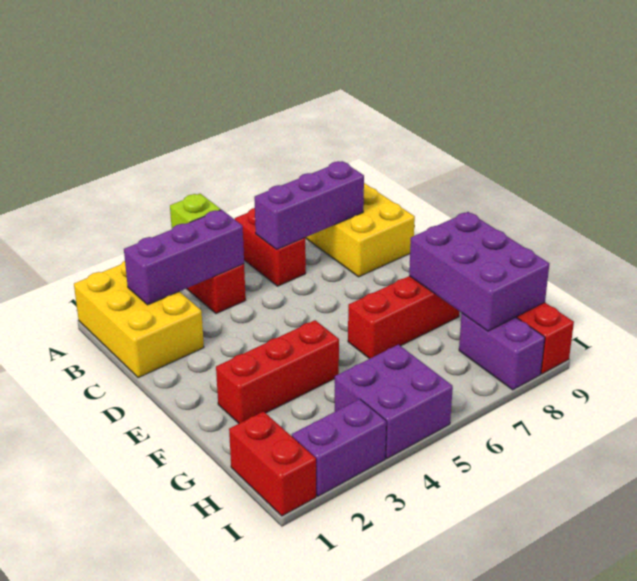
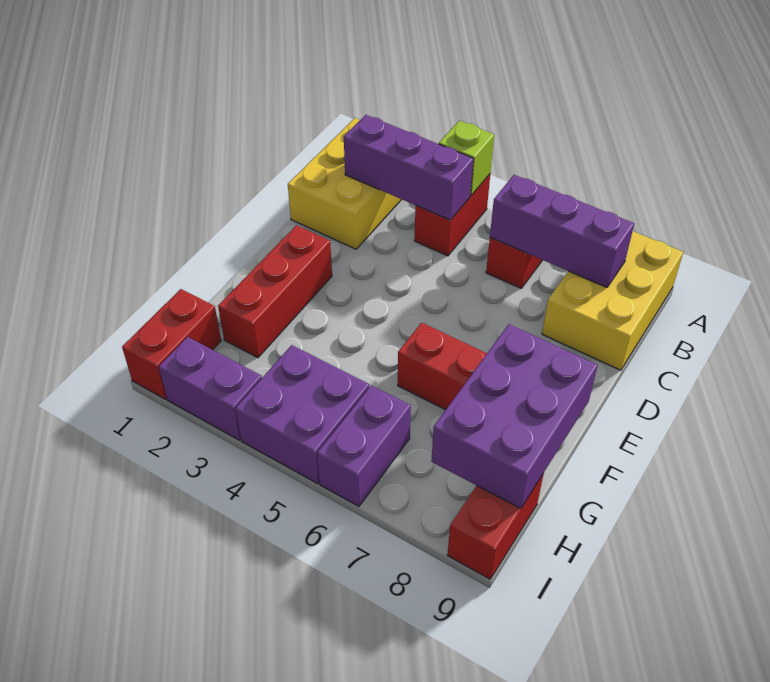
red 1x3 brick [216,320,339,423] -> red 1x3 brick turned to [218,225,332,358]
purple 1x2 brick [459,313,545,390] -> purple 1x2 brick moved to [317,385,411,506]

